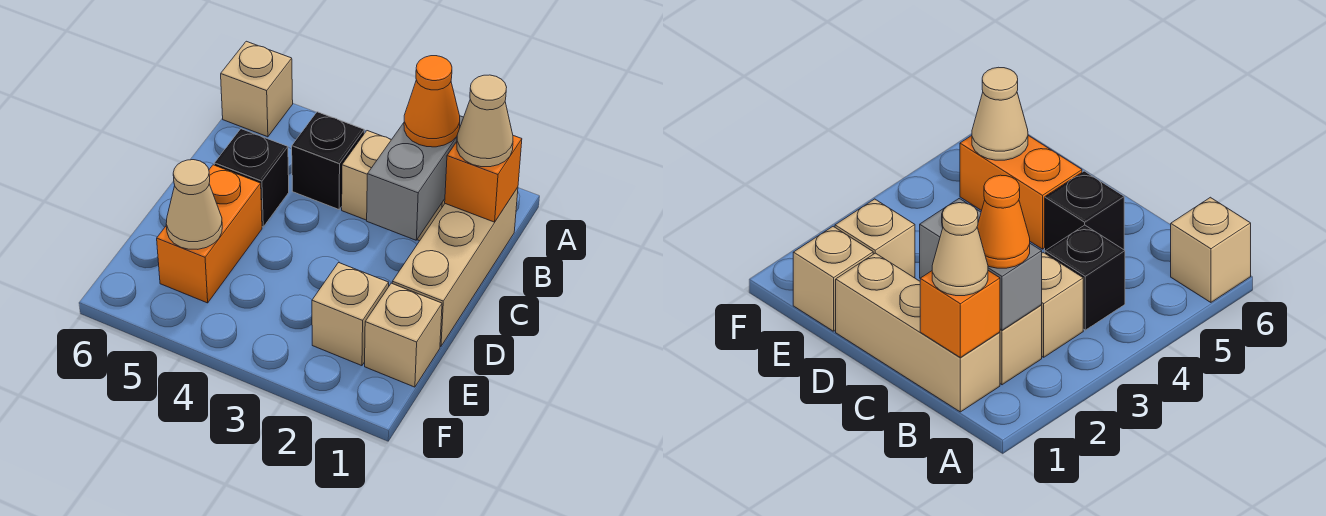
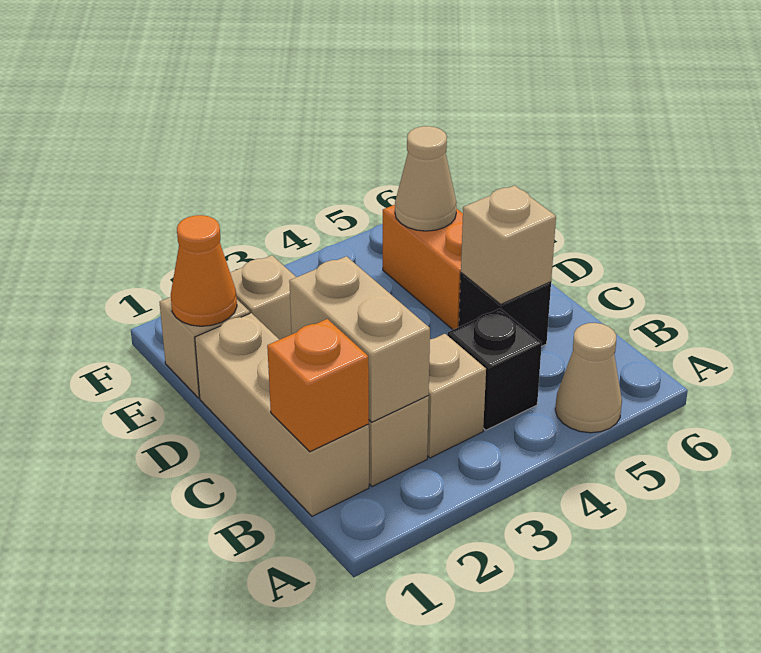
tan 1x1 brick [221,41,293,137] -> tan 1x1 brick moved to [461,185,556,304]
tan 1x1 cone [457,75,513,167] -> tan 1x1 cone moved to [555,323,622,433]
grey 1x2 brick [367,116,464,240] -> tan 1x2 brick [289,256,430,422]
orange 1x1 cone [404,56,460,147] -> orange 1x1 cone moved to [171,215,237,326]

